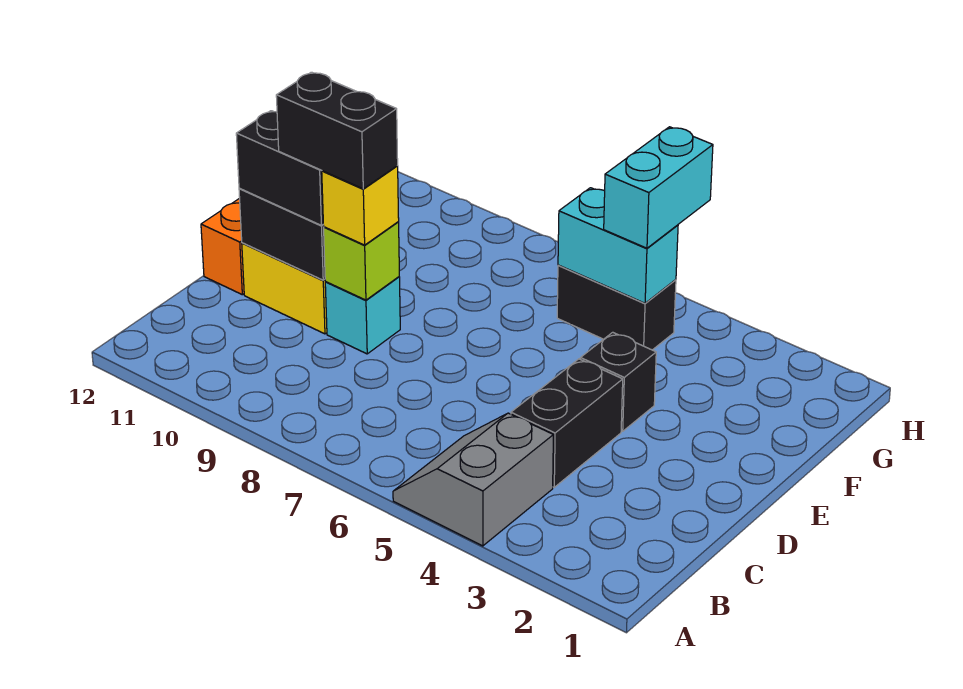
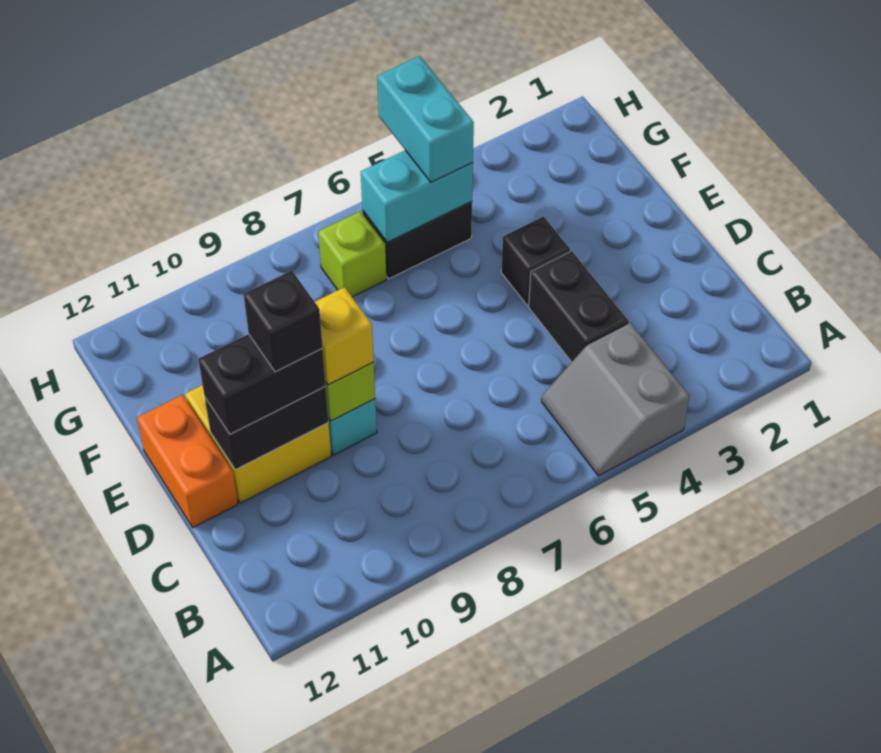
black 1x2 brick [276,72,398,189] -> black 1x1 brick [243,271,323,372]
none -> lime 1x1 brick [318,211,386,297]

